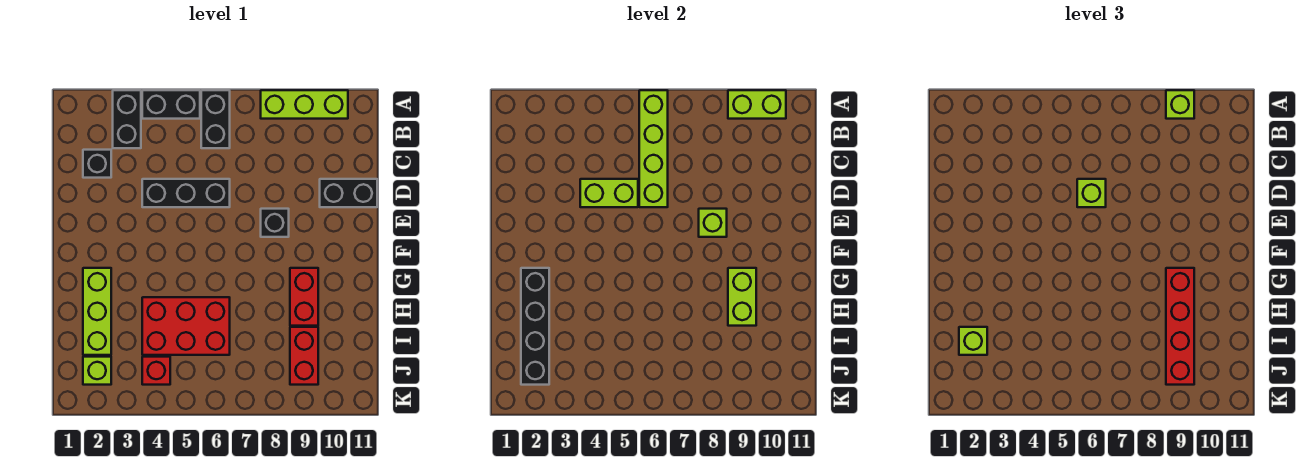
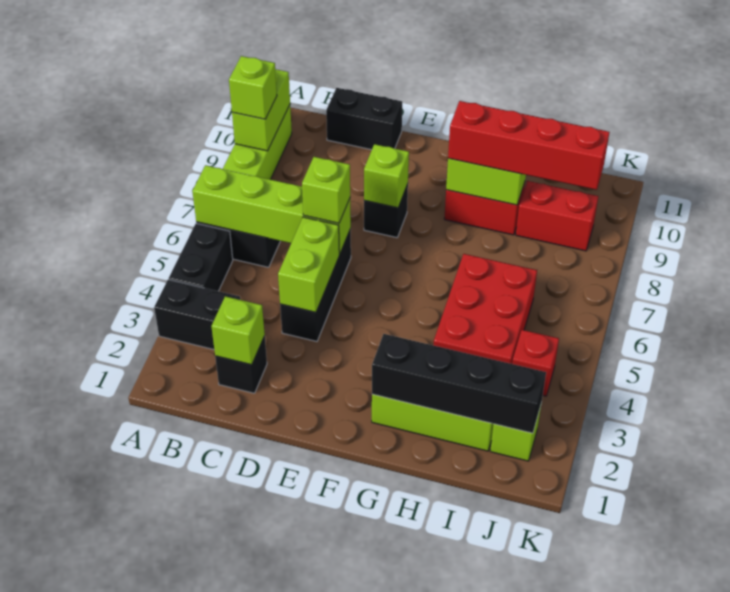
black 1x2 brick [320,179,377,207] -> black 1x2 brick turned to [326,88,402,150]
lime 1x1 brick [959,327,987,355] -> lime 1x1 brick moved to [211,296,265,365]

